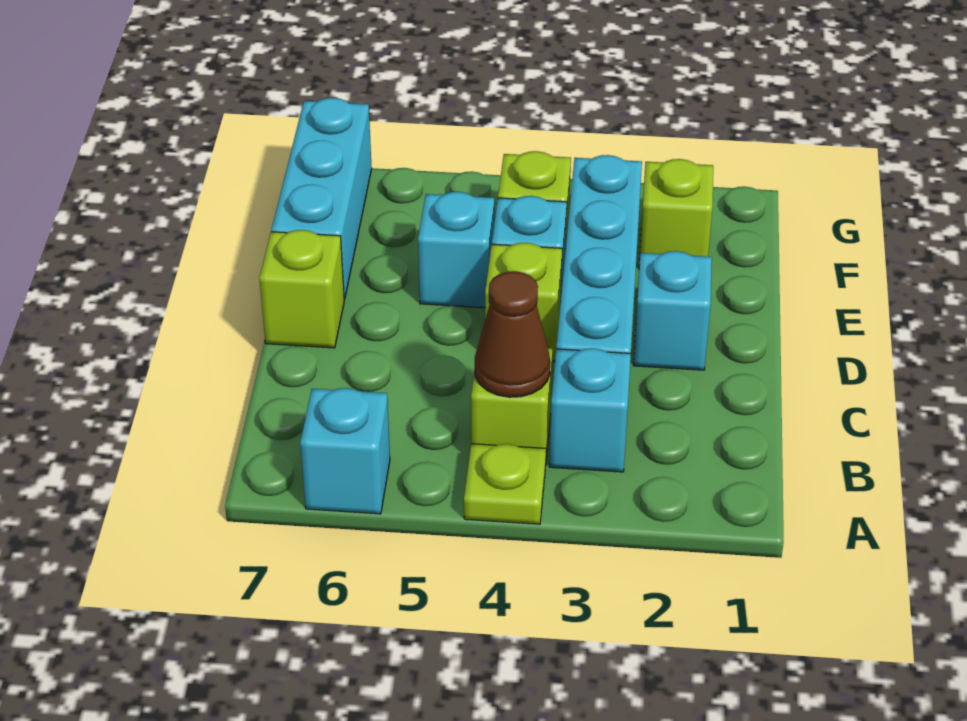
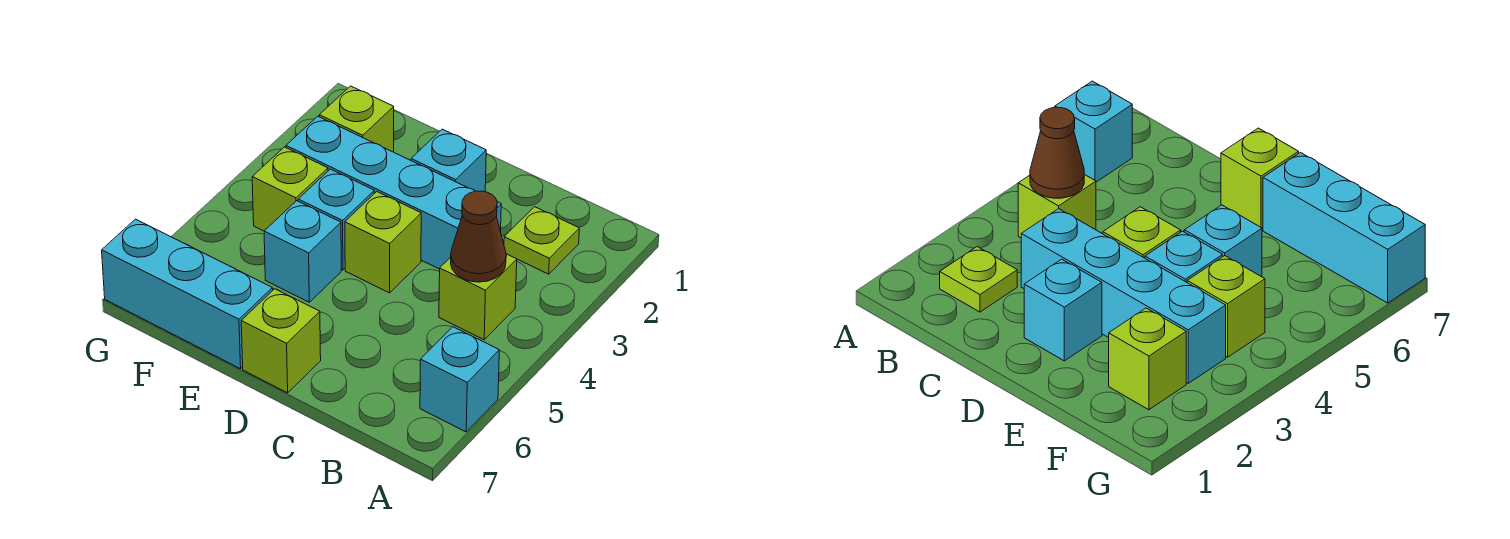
lime 1x1 plate [464,444,546,524] -> lime 1x1 plate moved to [504,207,579,274]
cyan 1x1 brick [549,348,631,472] -> none

